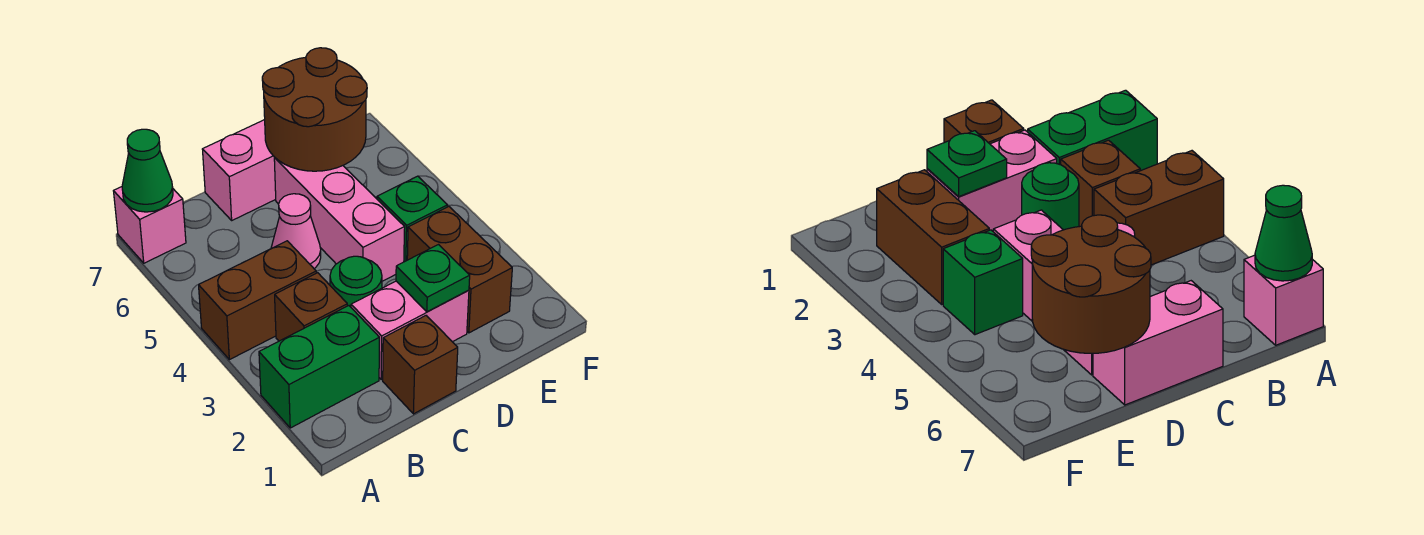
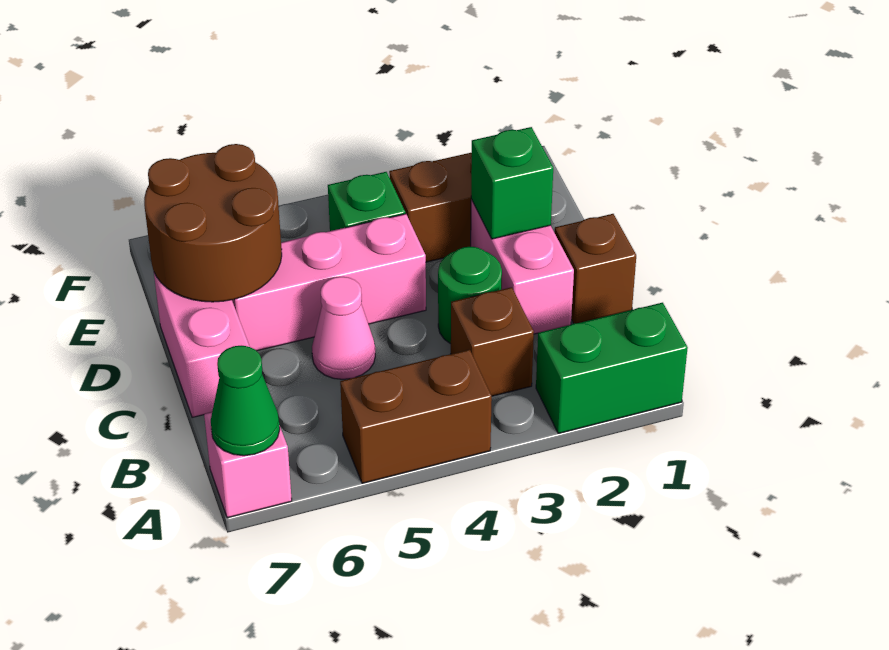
green 1x2 brick [259,306,379,428] -> green 1x2 brick turned to [536,303,688,433]
brown 1x2 brick [199,241,316,360] -> brown 1x2 brick turned to [340,350,492,483]
green 1x1 plate [396,245,470,312] -> green 1x1 brick [471,127,553,239]

